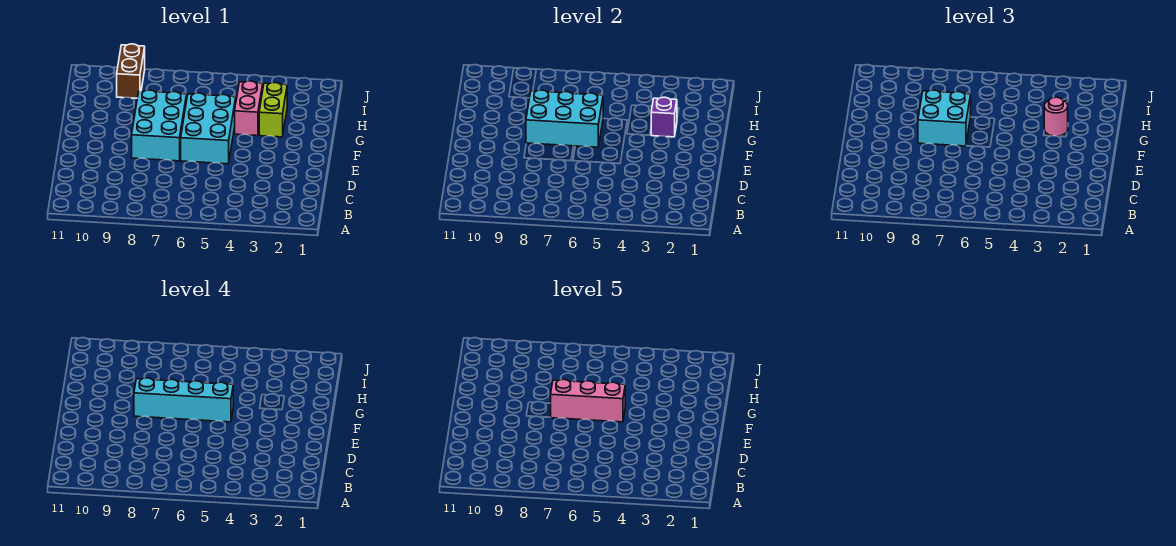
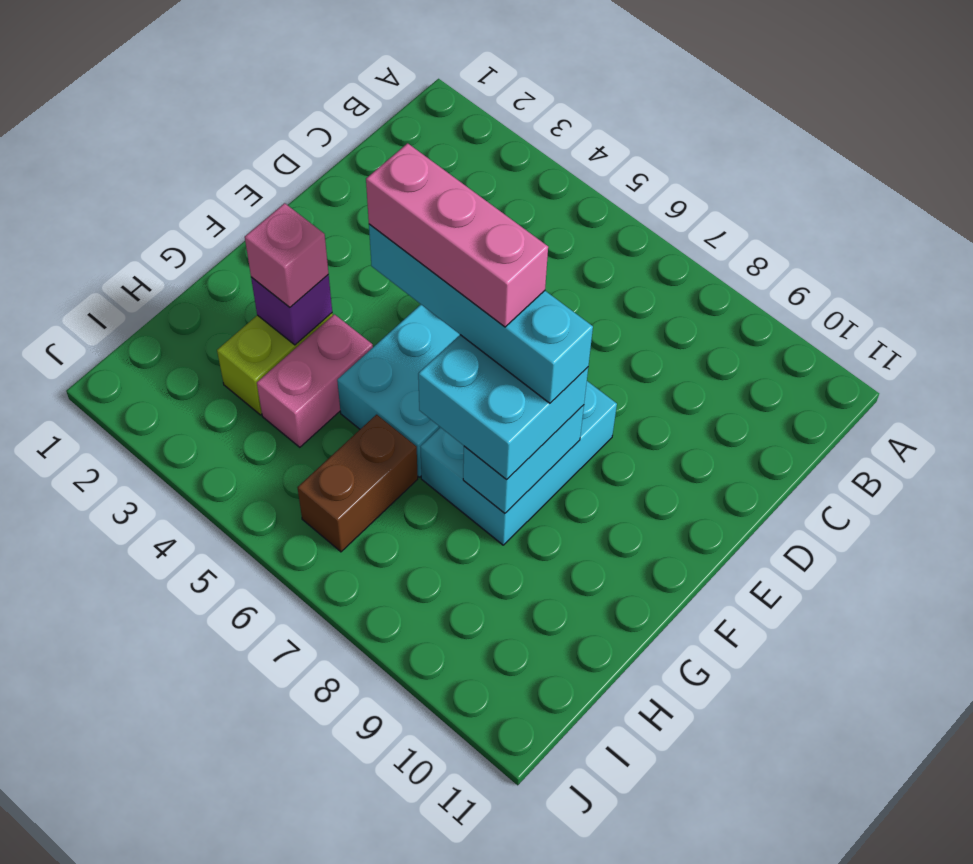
cyan 2x3 brick [526,90,603,147] -> cyan 1x2 brick [463,405,584,513]
pink 1x1 round brick [1044,97,1068,136] -> pink 1x1 brick [245,203,329,307]
brown 1x2 brick [117,44,145,98] -> brown 1x2 brick moved to [298,415,418,552]

